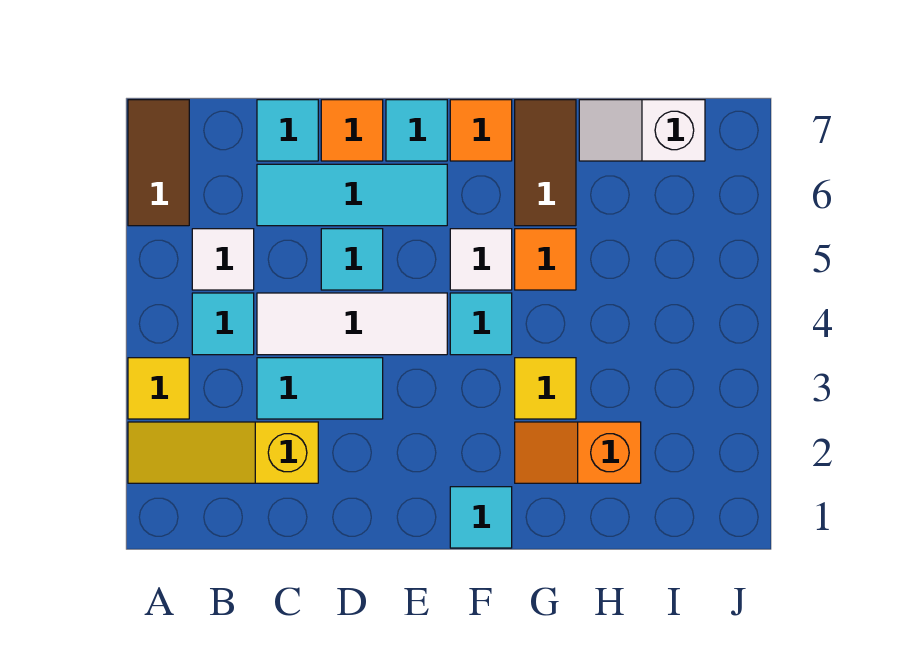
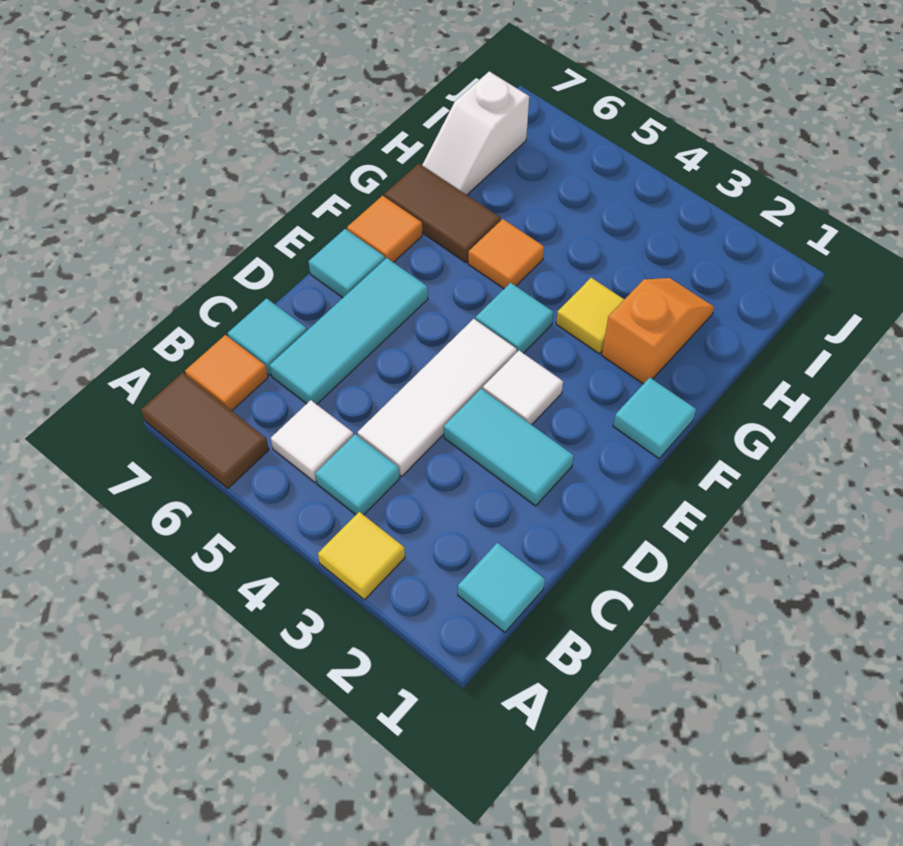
yellow 1x3 slope [128,422,318,483] -> none
cyan 1x2 tile [257,358,383,419] -> cyan 1x2 tile turned to [444,389,574,506]
cyan 1x1 tile [321,229,383,290] -> cyan 1x1 tile moved to [458,543,545,632]
orange 1x1 tile [321,100,383,161] -> orange 1x1 tile moved to [185,335,268,411]
white 1x1 tile [450,229,512,290] -> white 1x1 tile moved to [483,351,563,425]
orange 1x2 slope [515,422,641,483] -> orange 1x2 slope turned to [602,278,714,384]

